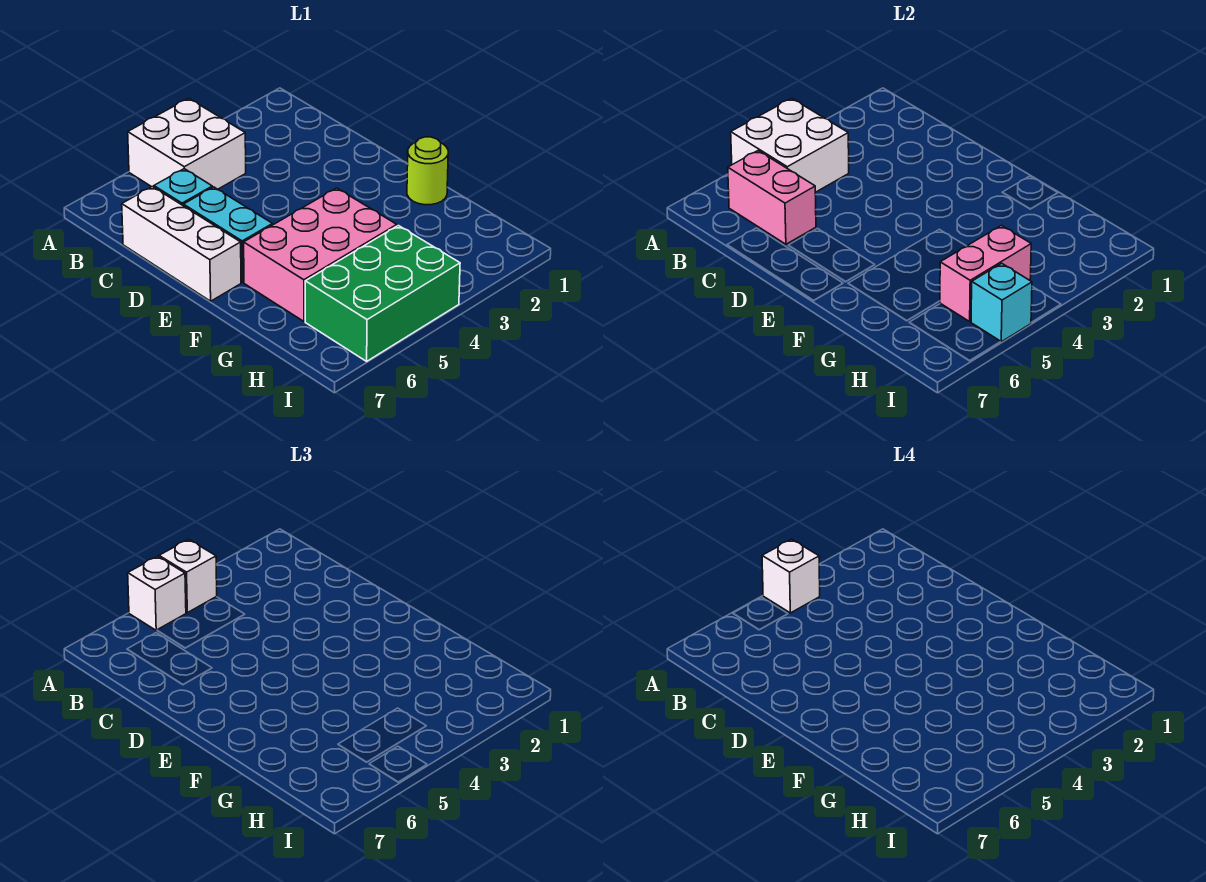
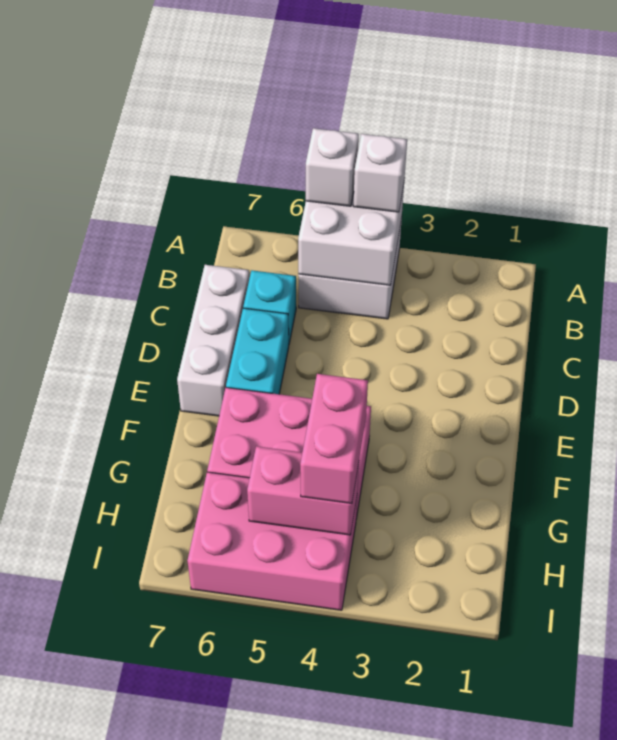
white 1x1 brick [762,539,820,613] -> none
pink 1x2 brick [728,151,816,244] -> pink 1x2 brick moved to [300,374,368,504]
lime 1x1 round brick [407,137,448,205] -> none
green 2x3 brick [305,226,460,361] -> pink 2x3 brick [187,472,357,610]
cyan 1x1 brick [971,263,1032,342] -> none

